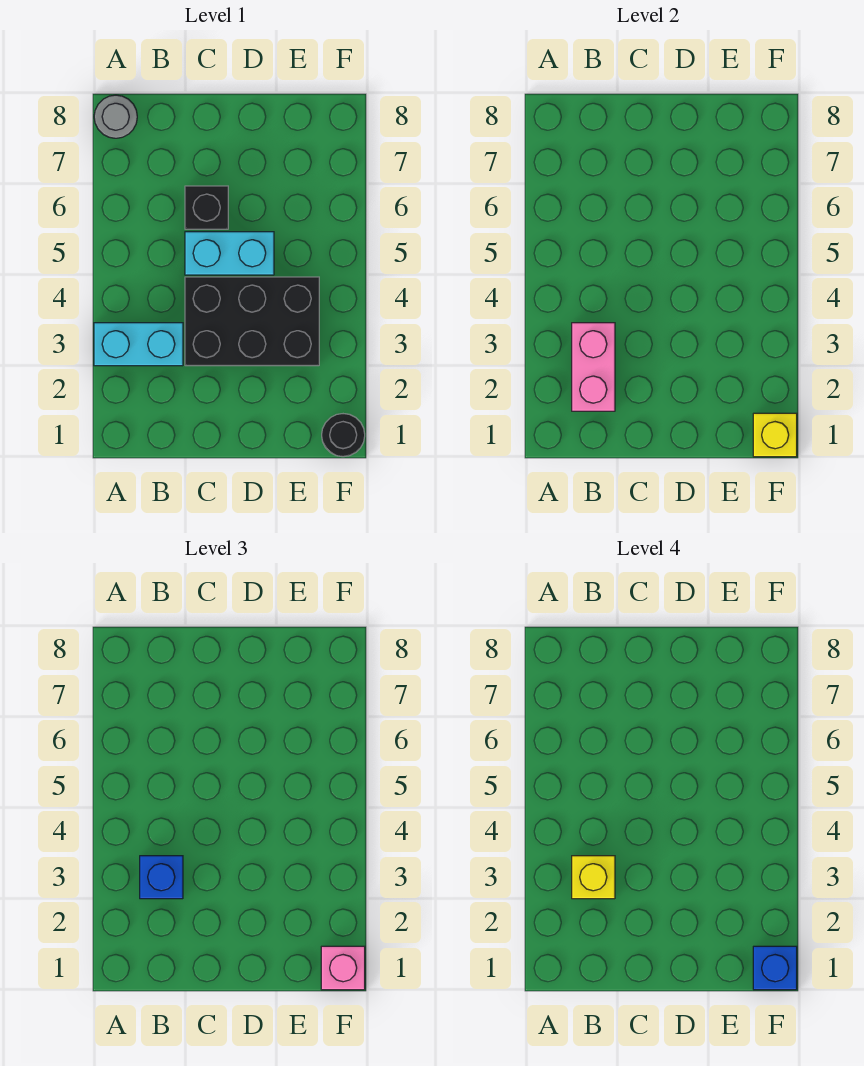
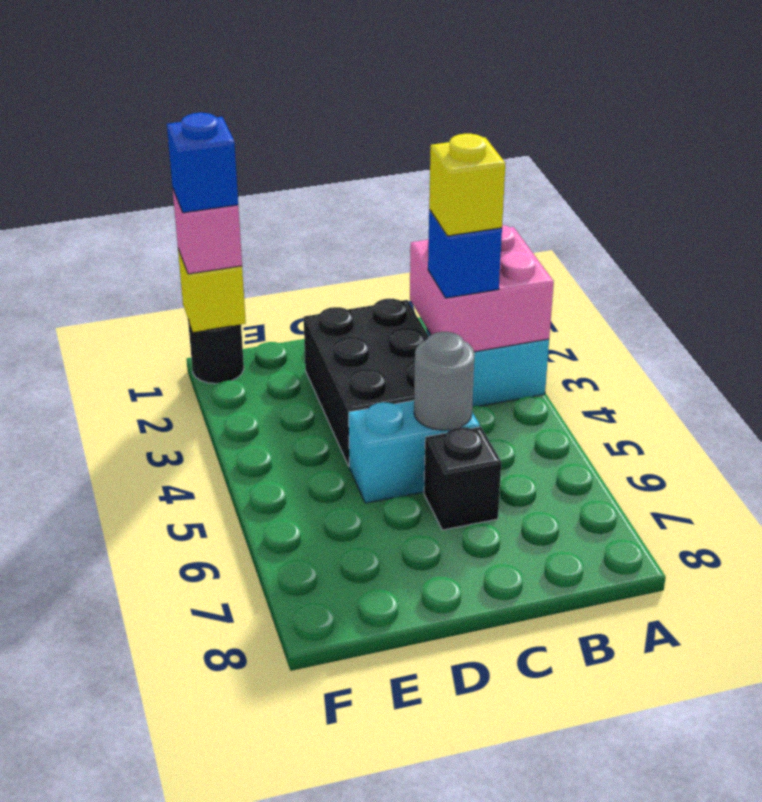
grey 1x1 round brick [94,95,137,138] -> grey 1x1 round brick moved to [414,332,475,430]
pink 1x2 brick [572,323,615,411] -> pink 2x2 brick [410,225,554,352]
black 2x3 brick [185,277,319,366] -> black 2x3 brick turned to [304,299,429,466]

